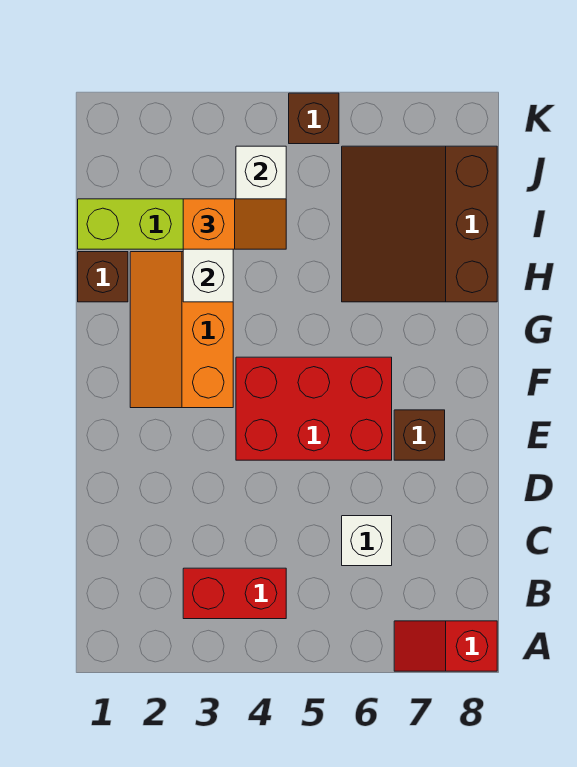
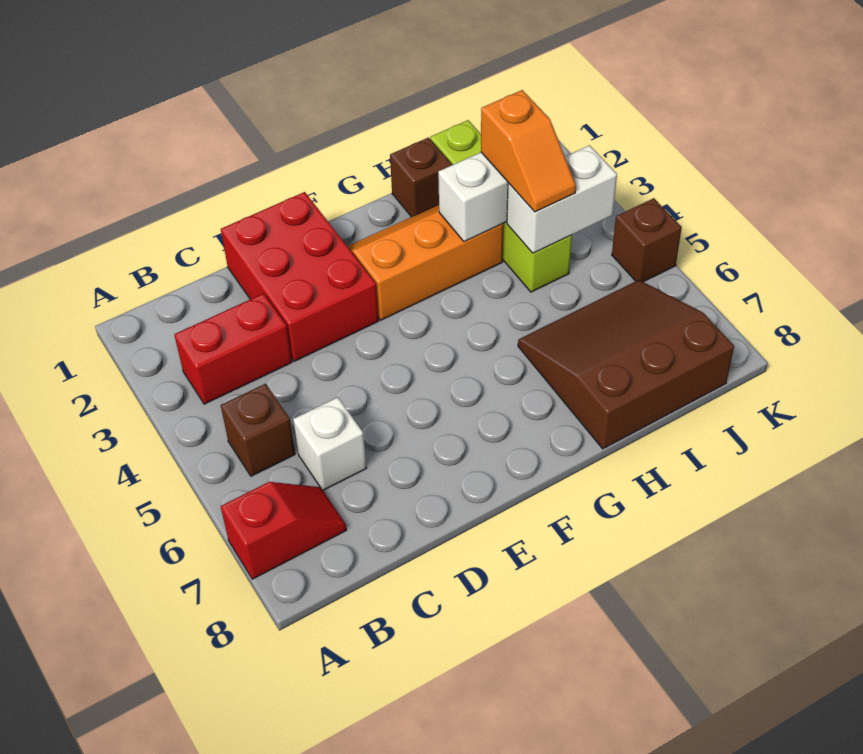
red 1x2 slope [394,621,497,671] -> red 1x2 slope turned to [221,482,346,579]
red 1x2 brick [183,568,286,619] -> red 1x2 brick turned to [174,293,292,404]
red 2x3 brick [236,357,392,460] -> red 2x3 brick moved to [221,192,379,361]
brown 1x1 brick [394,410,445,460] -> brown 1x1 brick moved to [221,384,295,476]

